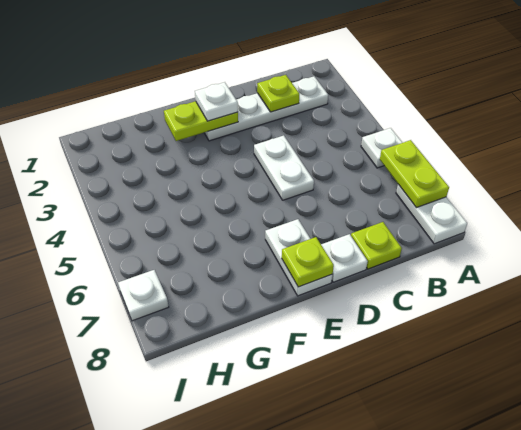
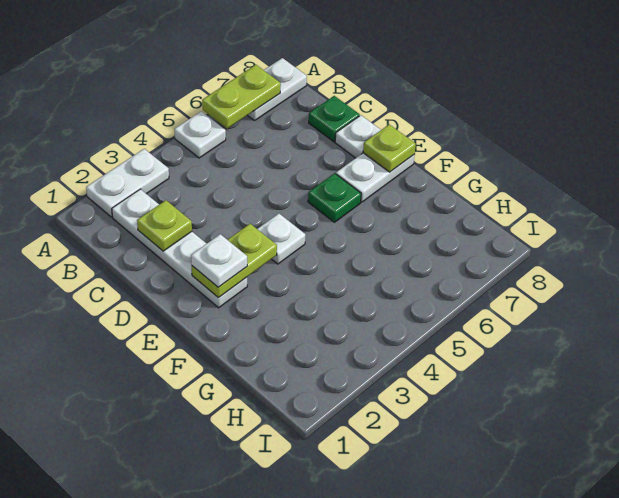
lime 1x1 plate [351,222,402,269] -> green 1x1 plate [309,96,360,142]
white 1x2 plate [254,135,314,200] -> white 1x2 plate moved to [86,149,169,217]
lime 1x2 plate [164,101,238,141] -> lime 1x2 plate turned to [192,224,277,298]
none -> green 1x1 plate [308,173,361,222]
white 1x1 plate [118,270,169,321] -> white 1x1 plate moved to [258,214,306,264]

